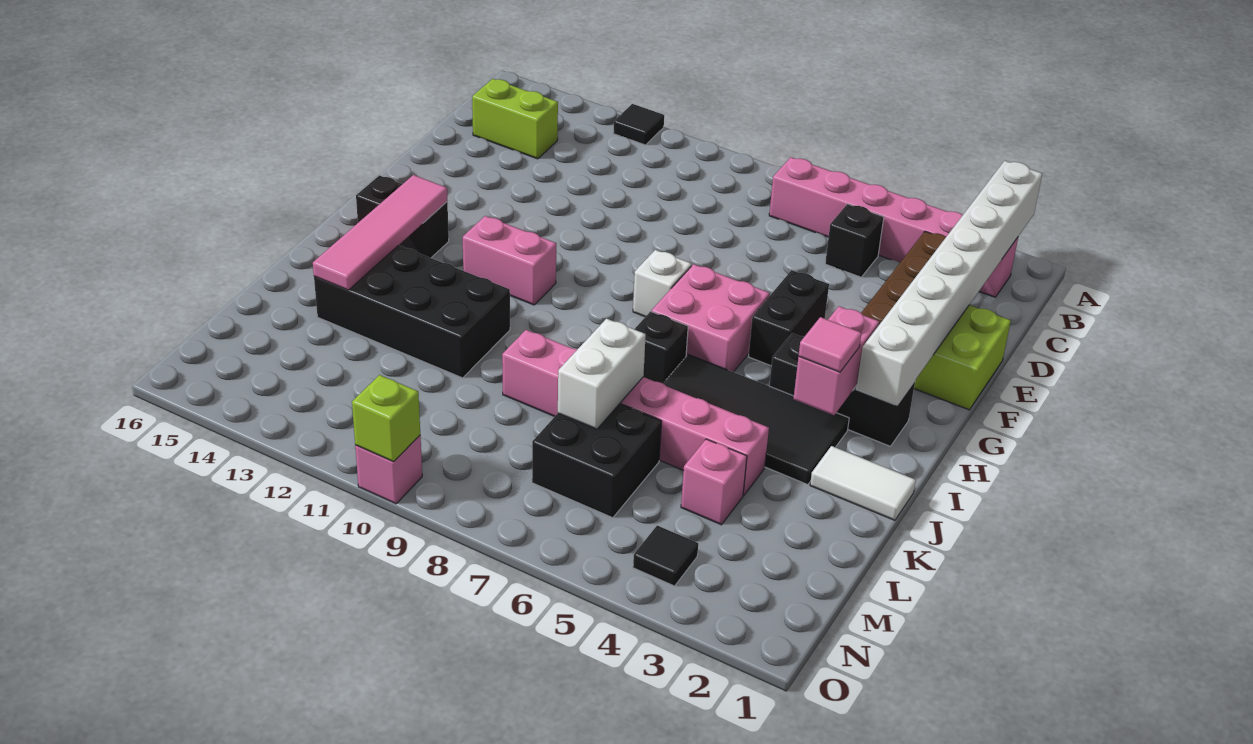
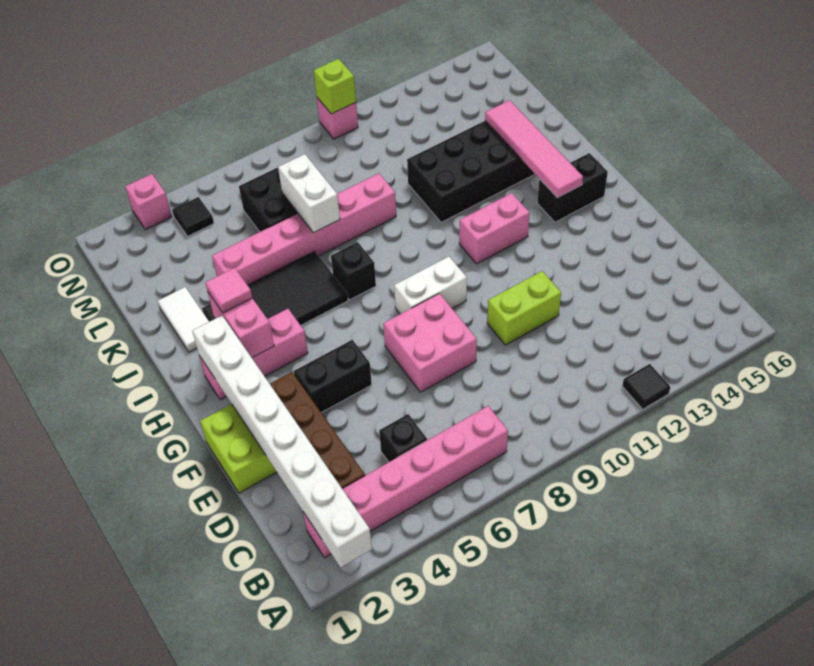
lime 1x2 brick [472,79,558,159] -> lime 1x2 brick moved to [487,271,561,345]
black 1x2 brick [749,270,829,366] -> black 1x2 brick turned to [294,340,372,413]
pink 2x2 brick [651,264,770,372] -> pink 2x2 brick moved to [383,293,477,392]
white 1x1 brick [633,250,692,317] -> white 1x2 brick [394,257,467,314]
black 1x3 brick [769,333,915,446] -> pink 1x3 brick [199,309,308,400]
white 1x2 tile [810,446,916,520] -> white 1x2 tile turned to [158,287,209,352]
pink 1x1 brick [681,439,747,525] -> pink 1x1 brick moved to [125,174,172,230]

